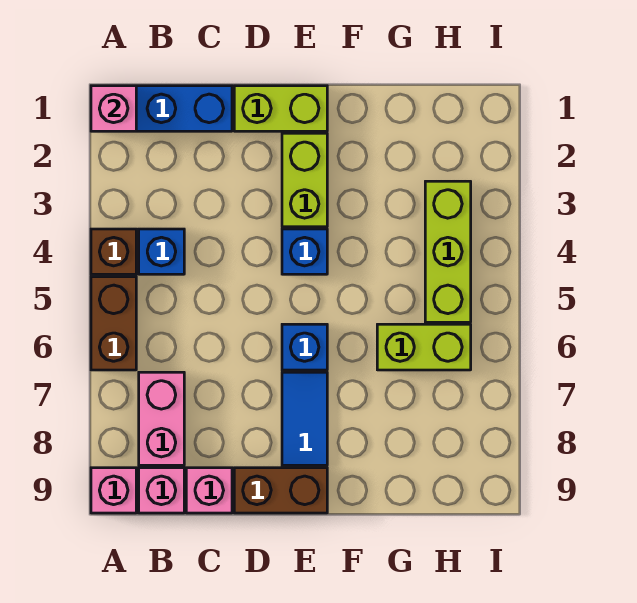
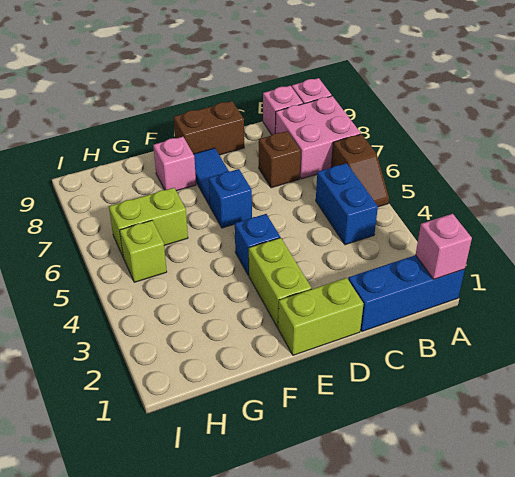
brown 1x1 brick [91,229,136,274] -> brown 1x1 brick moved to [259,131,301,188]
brown 1x2 brick [91,277,136,370] -> brown 1x2 slope [331,134,389,207]
blue 1x1 brick [139,229,184,274] -> blue 1x2 brick [316,163,378,245]
pink 1x2 brick [139,372,184,465] -> pink 2x2 brick [275,96,361,179]
pink 1x1 brick [186,468,232,513] -> pink 1x1 brick moved to [153,137,196,191]
lime 1x3 brick [425,181,471,322] -> lime 1x1 brick [120,220,167,282]

